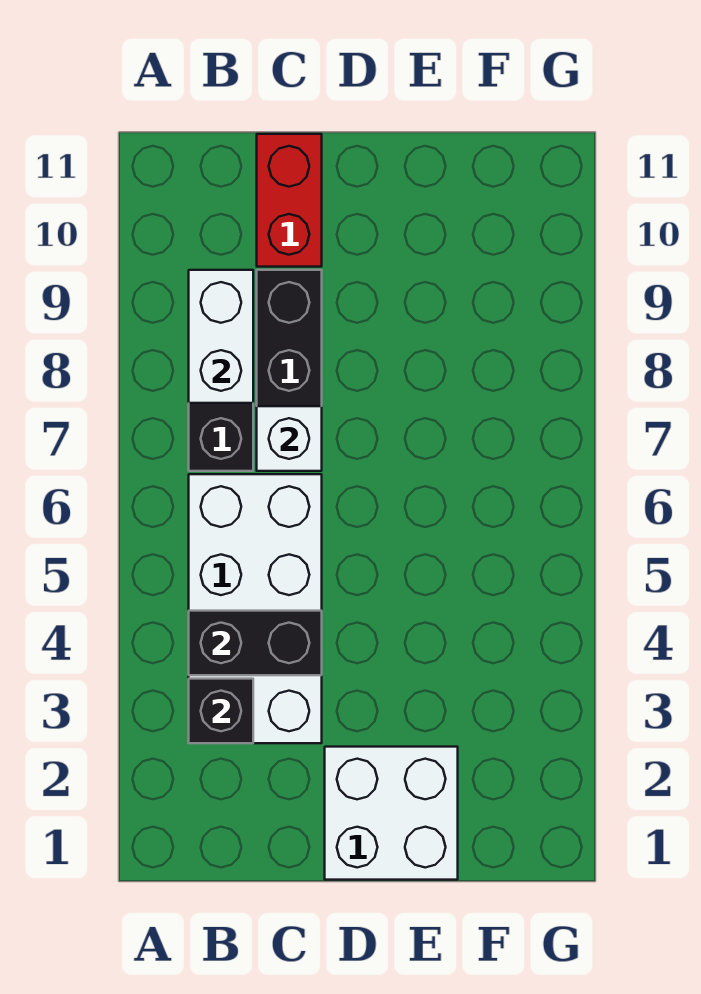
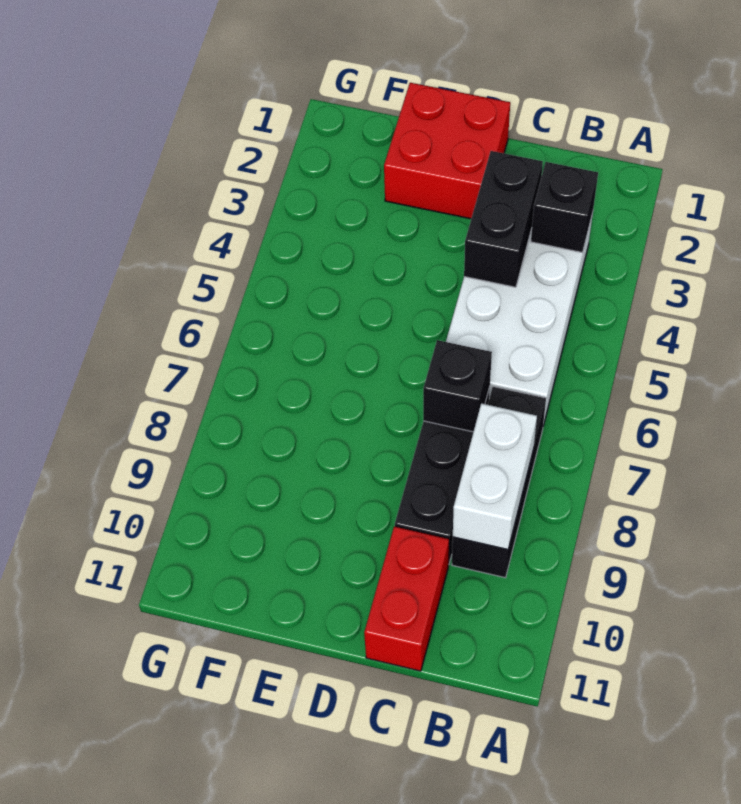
black 1x2 brick [189,611,322,675] -> black 1x2 brick turned to [464,151,543,287]
white 1x1 brick [257,406,322,471] -> black 1x1 brick [423,340,492,432]
white 2x2 brick [325,747,458,880] -> red 2x2 brick [384,83,510,219]

